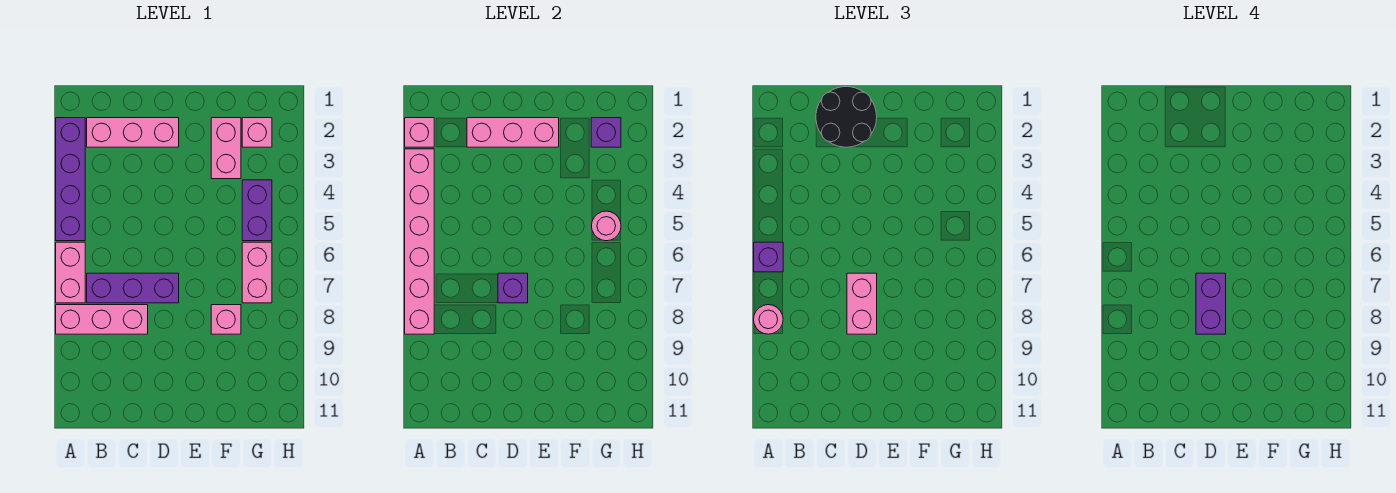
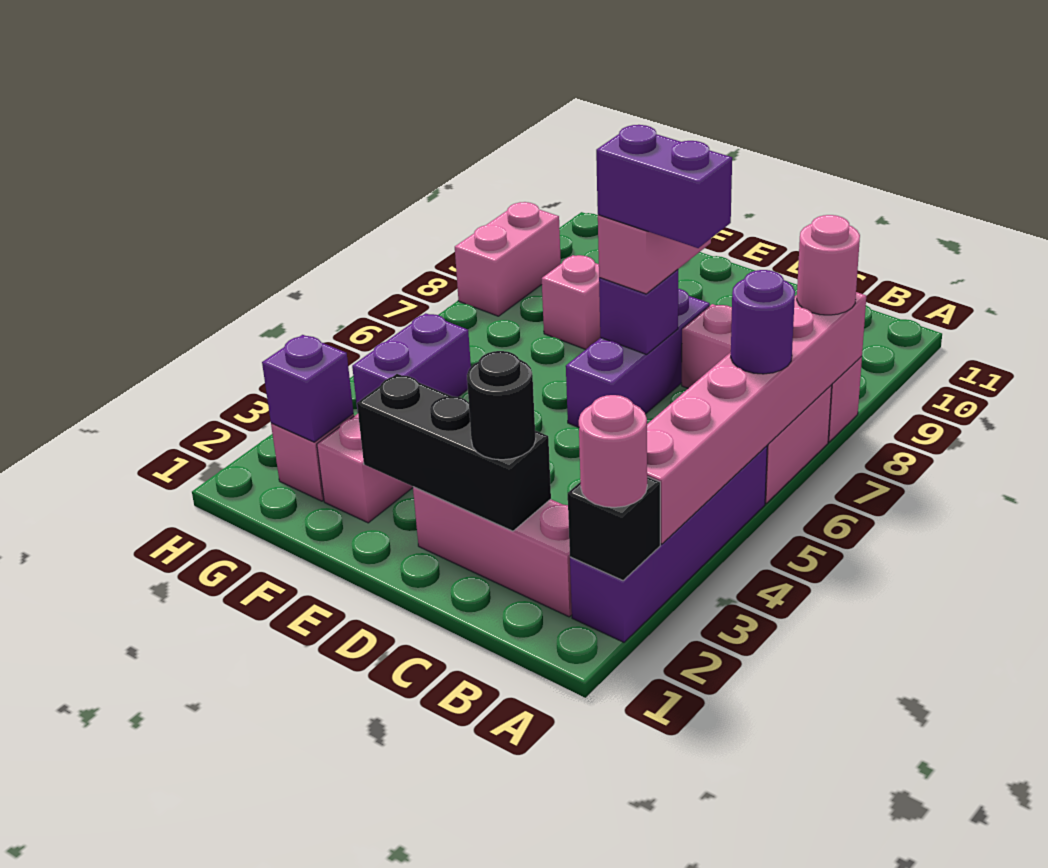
pink 1x1 brick [405,118,434,147] -> black 1x1 brick [568,477,660,580]
purple 1x1 brick [754,242,783,272] -> purple 1x1 round brick [731,270,795,374]
purple 1x3 brick [87,273,179,303] -> purple 1x3 brick turned to [566,289,710,427]
black 2x2 round brick [816,87,877,147] -> black 1x1 round brick [467,351,536,460]
pink 1x3 brick [467,118,559,147] -> black 1x3 brick [357,374,551,531]
purple 1x2 brick [1196,273,1226,334] -> purple 1x2 brick turned to [596,125,732,248]
pink 1x1 round brick [592,211,621,241] -> pink 1x1 round brick moved to [579,395,647,507]
pink 1x2 brick [242,242,272,303] -> pink 1x2 brick moved to [455,202,561,316]

